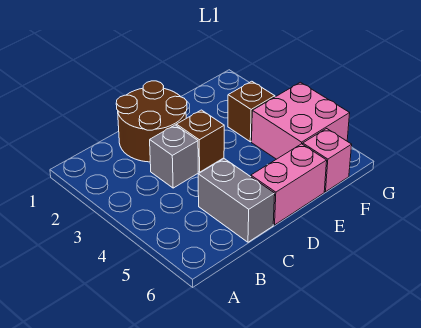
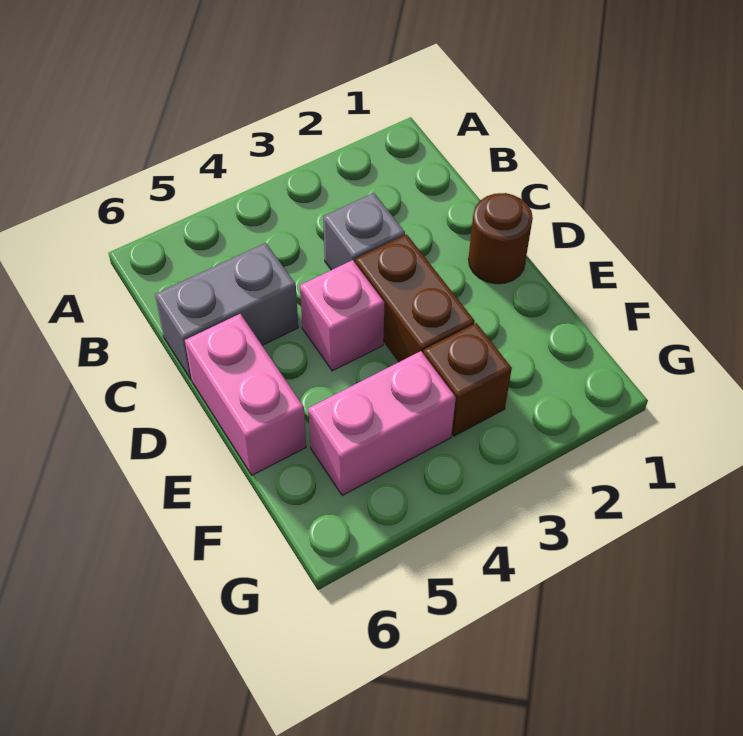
brown 2x2 round brick [116,81,187,162] -> brown 1x1 round brick [468,193,533,284]
brown 1x1 brick [176,110,224,172] -> brown 1x2 brick [355,234,475,362]
pink 2x2 brick [252,82,350,159] -> pink 1x2 brick [308,351,456,495]
pink 1x1 brick [303,129,352,192] -> pink 1x1 brick moved to [300,260,384,371]

